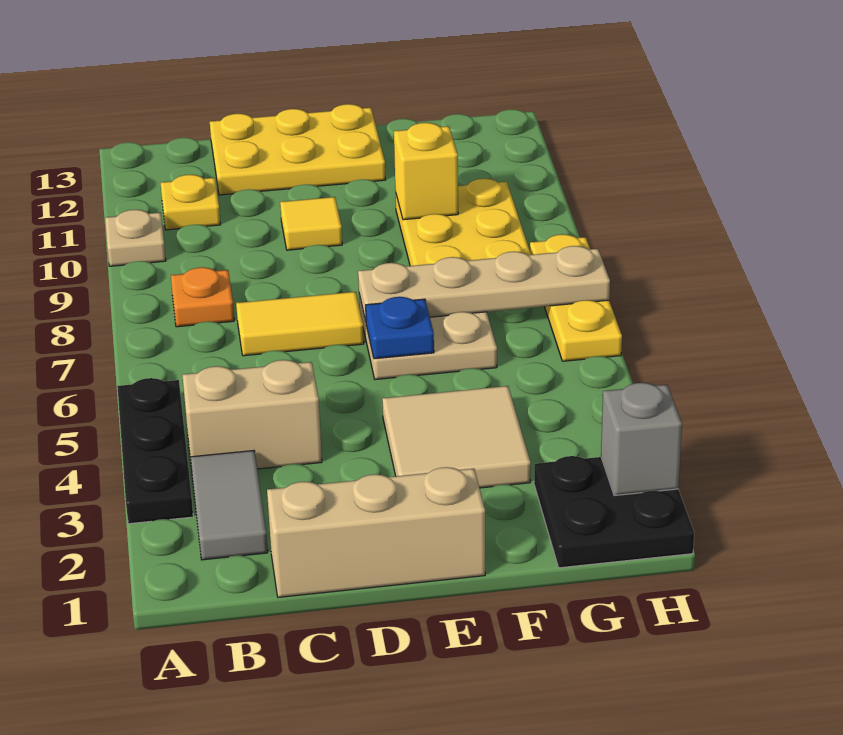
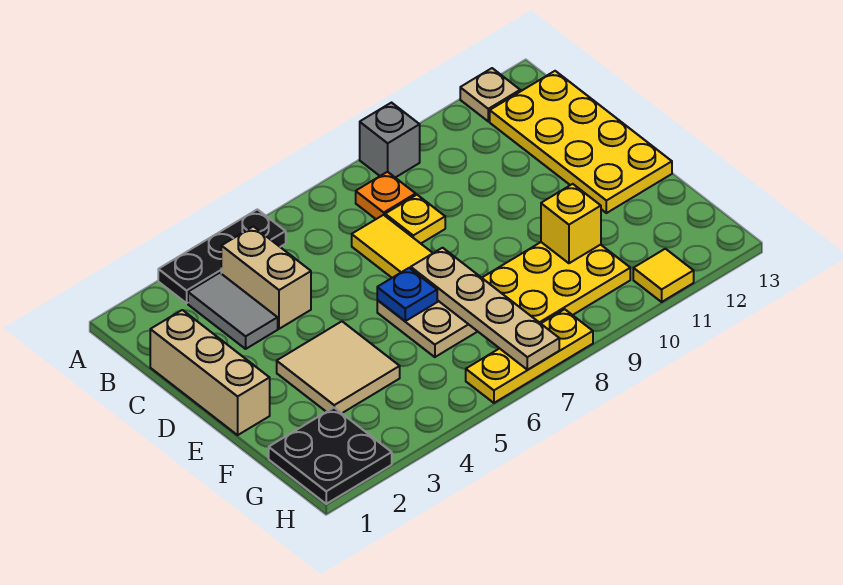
tan 1x1 plate [105,210,166,266] -> tan 1x1 plate moved to [460,68,520,121]
grey 1x2 tile [191,451,268,560] -> grey 1x2 tile turned to [188,273,278,349]
yellow 1x1 plate [161,175,221,230] -> yellow 1x1 plate moved to [385,195,445,243]
yellow 2x3 plate [210,104,386,195] -> yellow 2x4 plate [490,71,672,213]
yellow 1x1 tile [280,197,342,250] -> yellow 1x1 tile moved to [633,249,694,302]
grey 1x1 brick [601,383,682,496] -> grey 1x1 brick moved to [360,103,420,178]

